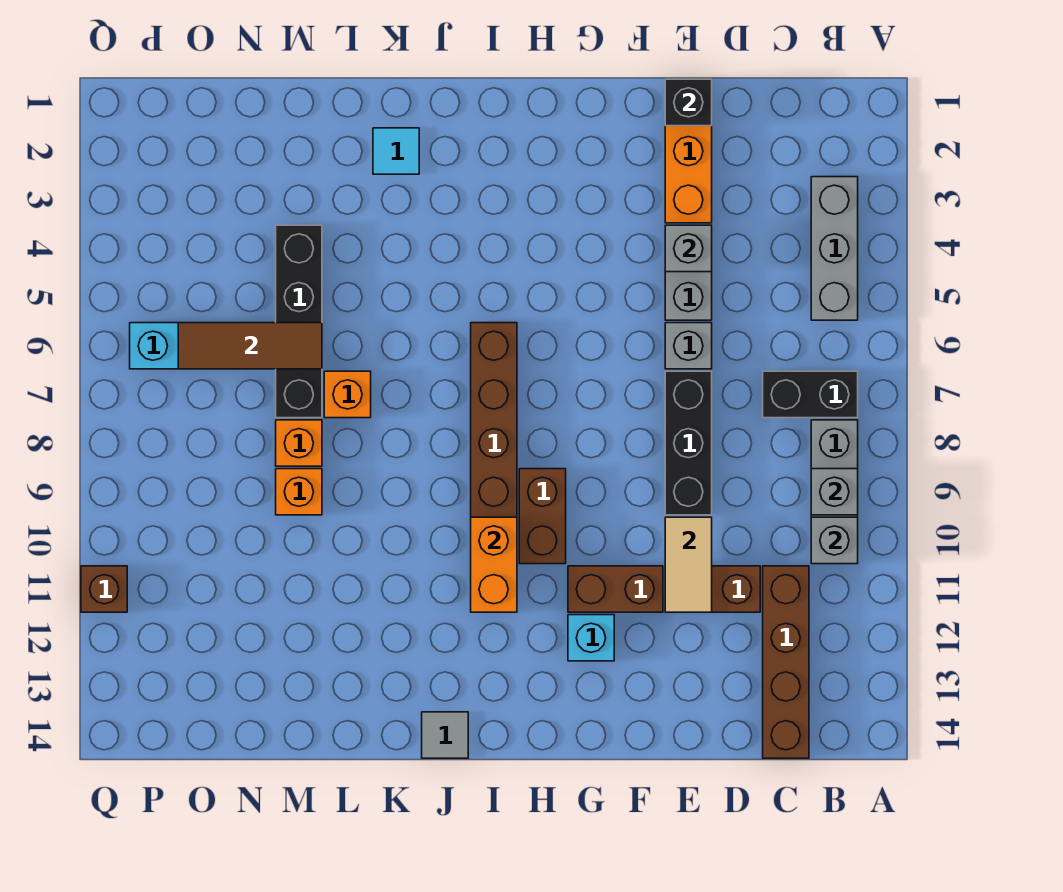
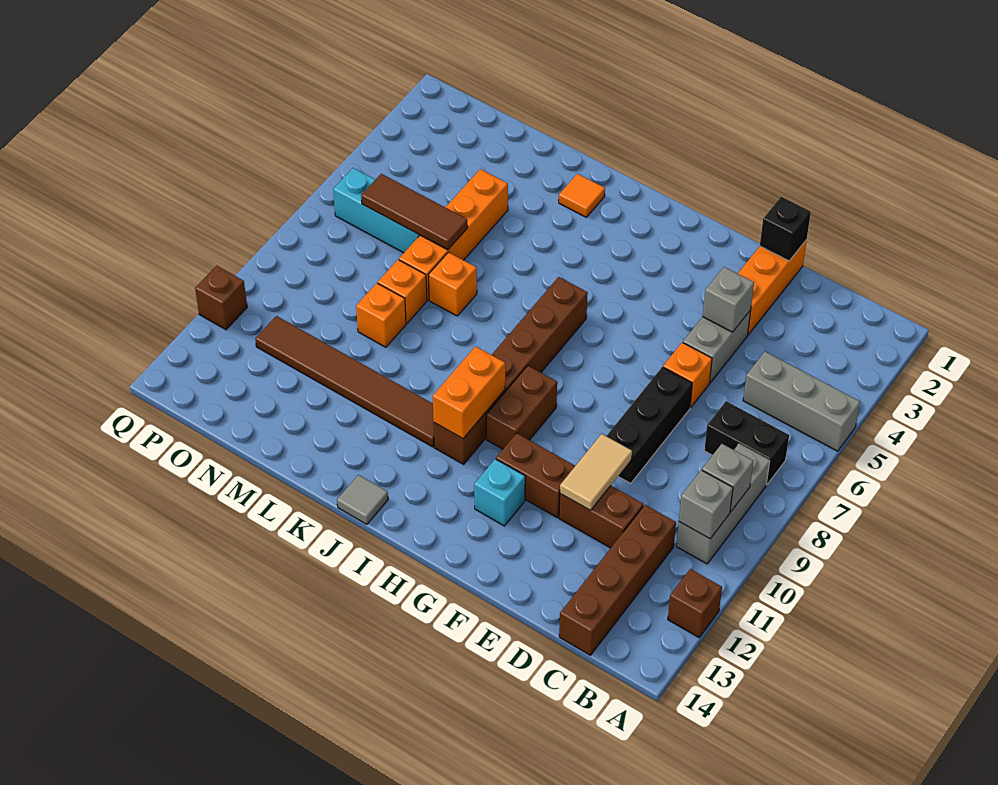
none -> brown 1x1 brick [668,569,722,637]
grey 1x3 brick [811,177,858,320] -> grey 1x3 brick turned to [743,352,860,451]
grey 1x1 brick [665,323,712,369] -> orange 1x1 brick [663,343,712,408]
none -> brown 1x6 tile [255,316,434,447]
cyan 1x1 tile [373,128,419,174] -> orange 1x1 tile [559,174,605,217]
black 1x4 brick [276,225,322,418] -> orange 1x4 brick [399,169,508,300]

